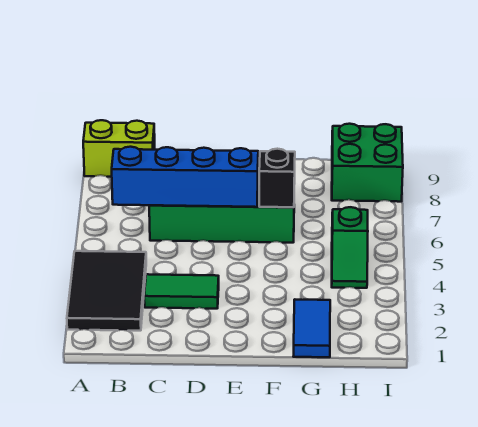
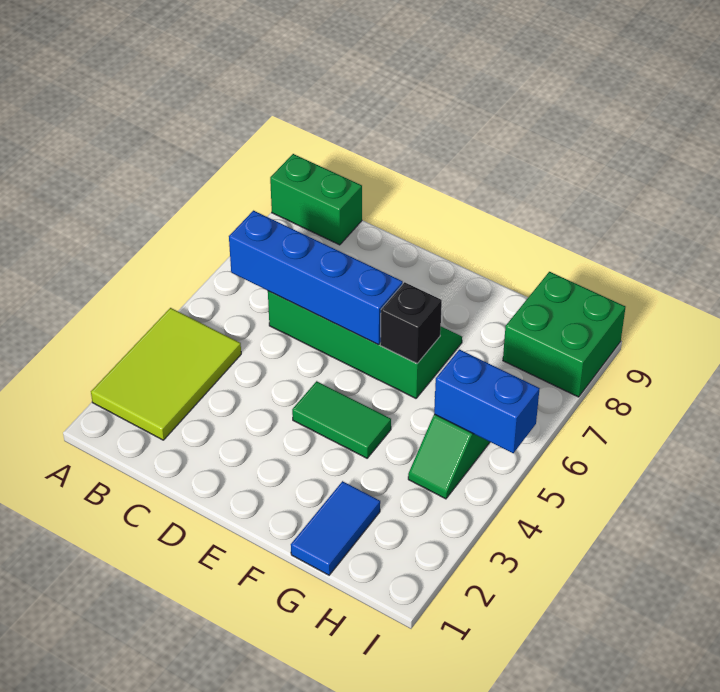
black 2x3 tile [67,251,146,331] -> lime 2x3 tile [91,308,241,440]
lime 1x2 brick [83,120,155,177] -> green 1x2 brick [270,154,362,245]
green 1x2 tile [144,274,219,309] -> green 1x2 tile moved to [292,381,391,458]
none -> blue 1x2 brick [434,350,540,453]

